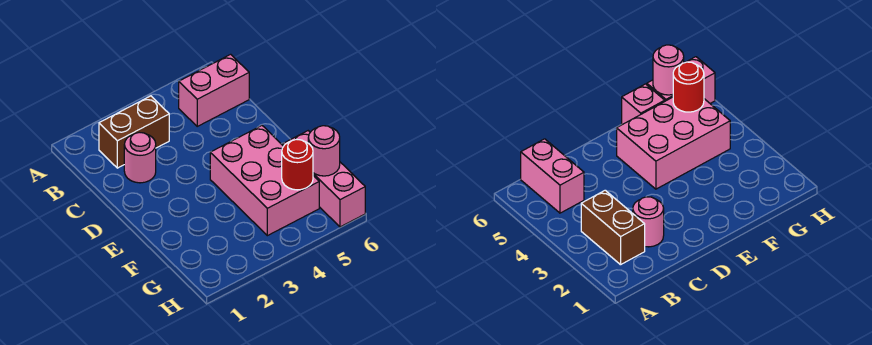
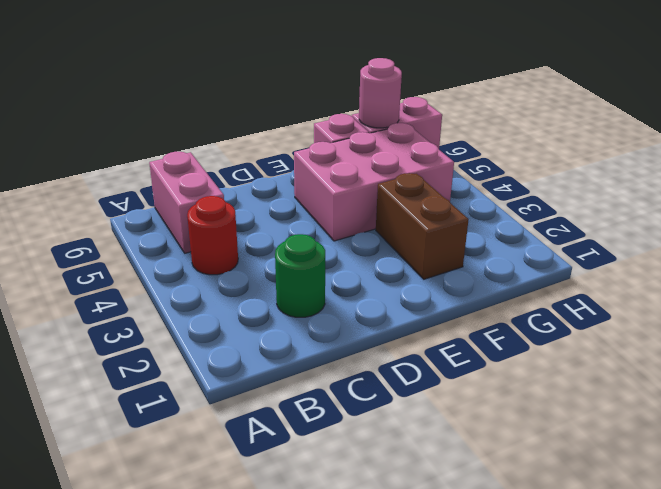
brown 1x2 brick [99,96,169,168] -> brown 1x2 brick moved to [376,173,469,279]
pink 1x1 round brick [124,132,156,183] -> green 1x1 round brick [275,234,325,317]
red 1x1 round brick [282,139,313,190] -> red 1x1 round brick moved to [187,196,238,275]

